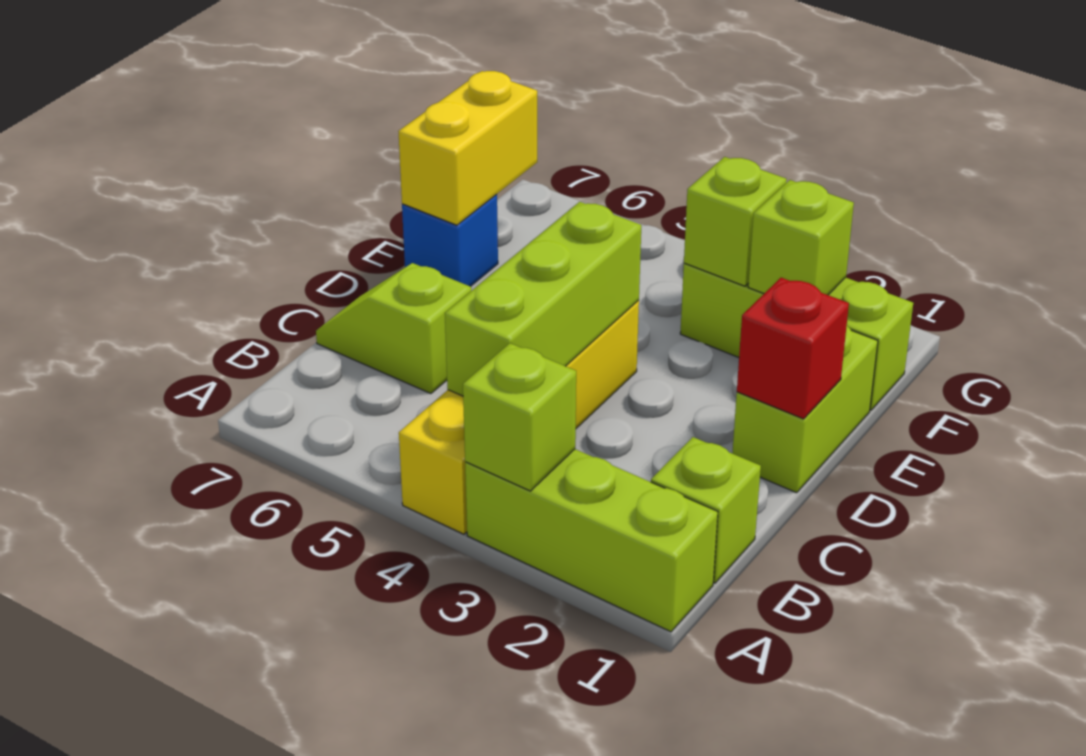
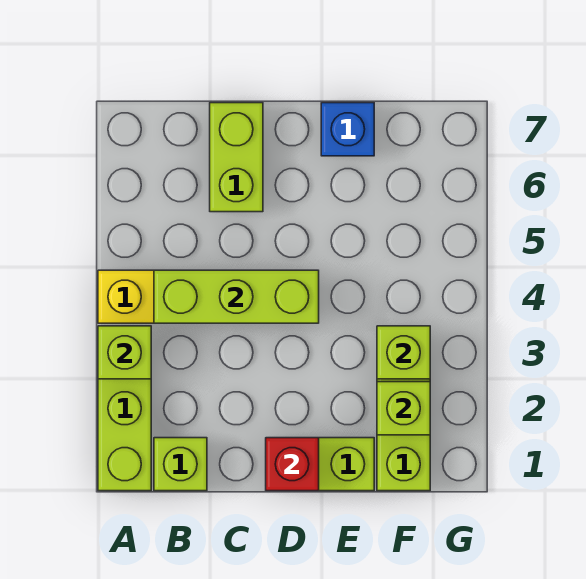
lime 1x2 slope [316,263,471,394] -> lime 1x2 brick [210,103,263,212]
yellow 1x2 brick [398,71,537,225] -> none

